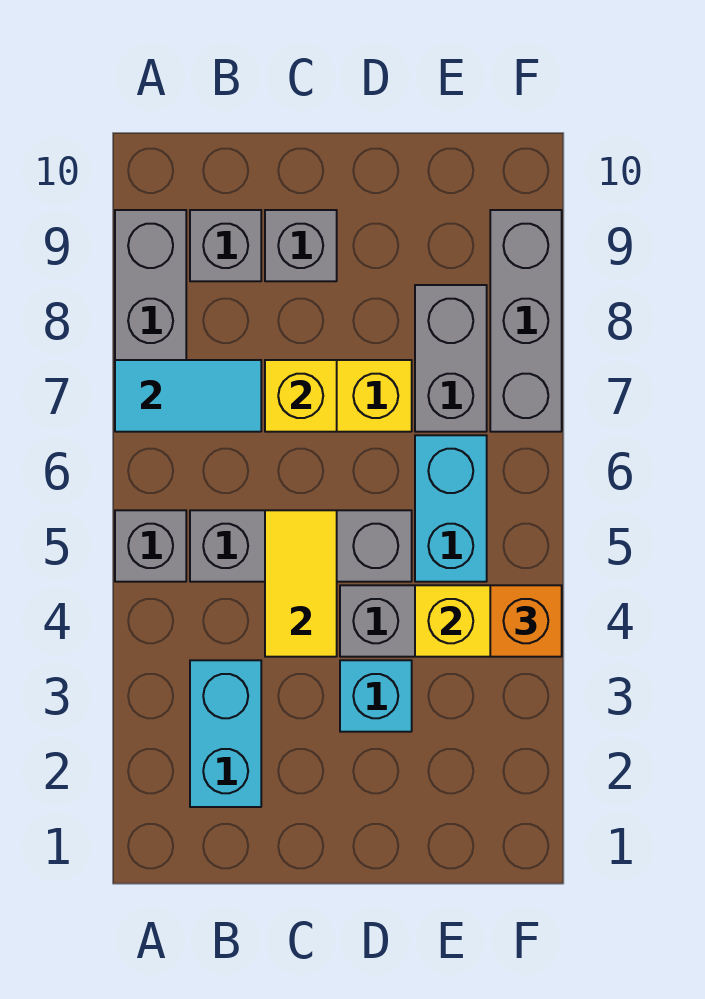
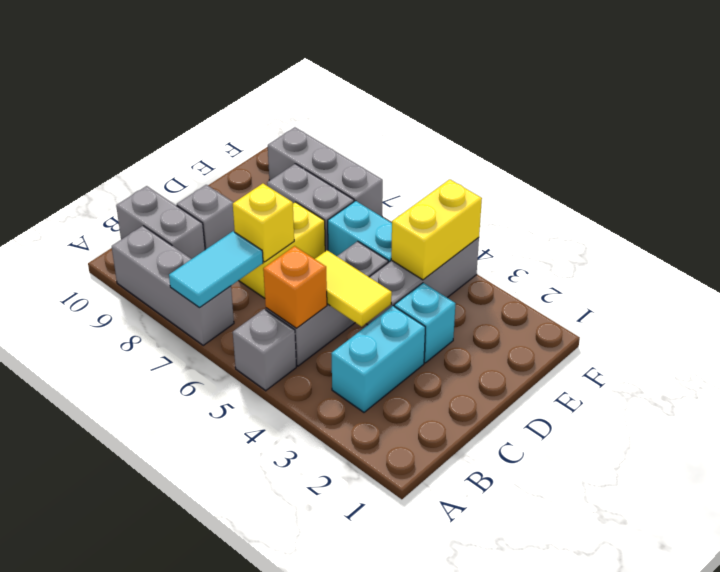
cyan 1x2 brick [190,660,261,807] -> cyan 1x2 brick turned to [331,306,425,412]
grey 1x1 brick [190,210,261,281] -> grey 1x2 brick [116,186,205,259]
orange 1x1 brick [490,585,562,657] -> orange 1x1 brick moved to [263,246,327,328]

